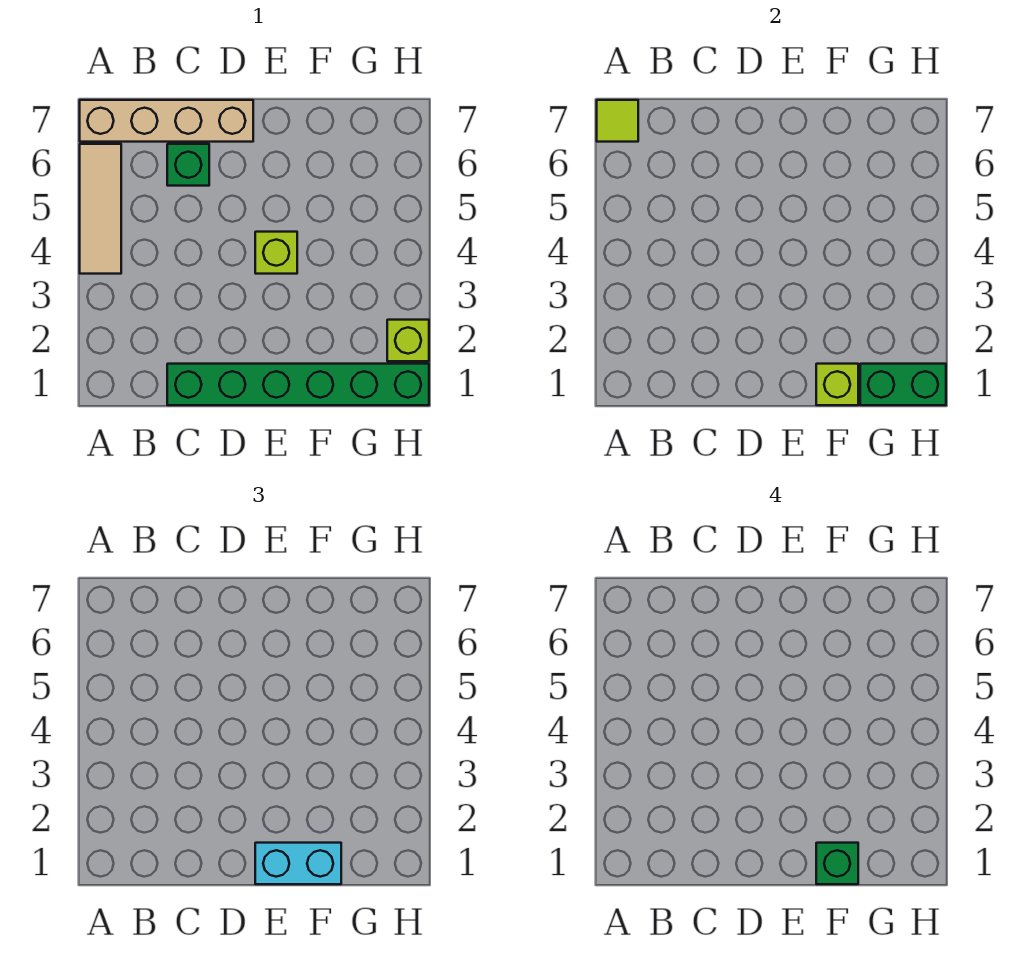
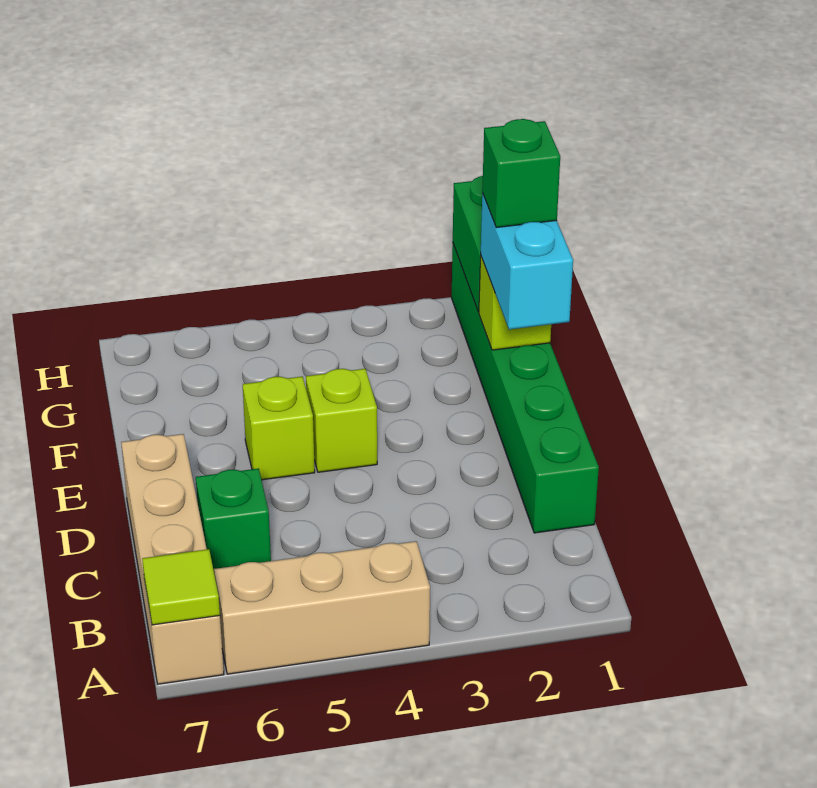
tan 1x3 tile [80,144,121,274] -> tan 1x3 brick [214,541,430,674]
lime 1x1 brick [387,320,429,361] -> lime 1x1 brick moved to [243,377,315,480]

